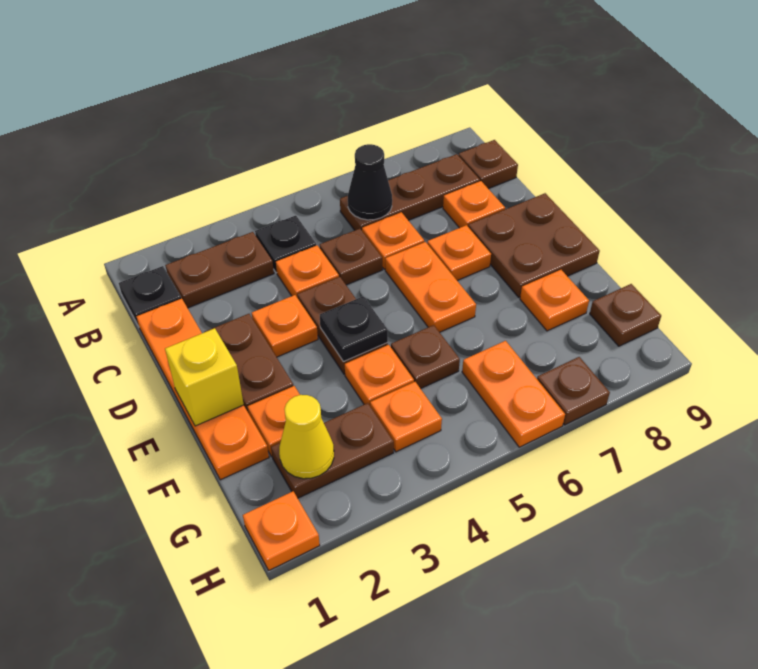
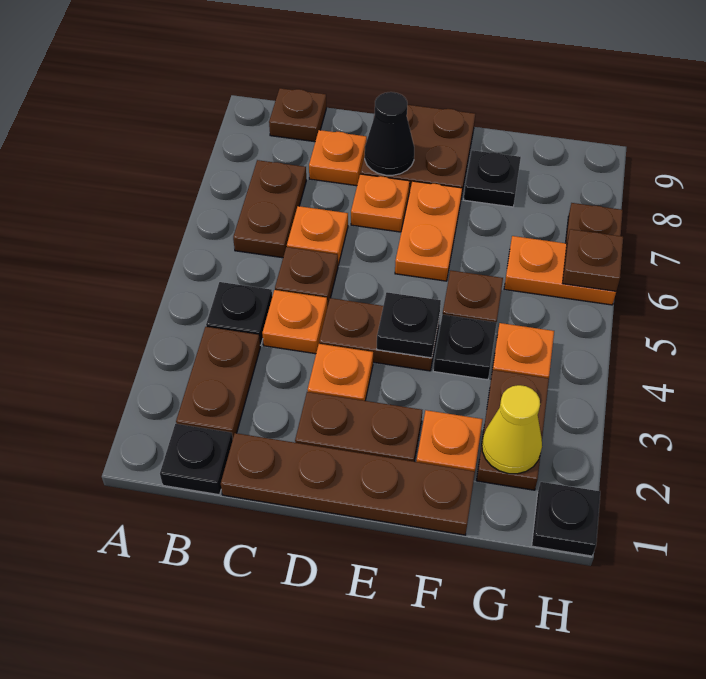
brown 1x3 plate [340,154,480,230] -> brown 1x2 plate [233,160,306,258]
black 1x1 cone [348,144,392,220] -> black 1x1 cone moved to [365,92,414,175]
orange 1x4 plate [136,298,269,480] -> brown 1x4 plate [221,433,475,535]
orange 1x2 plate [385,242,476,332] -> orange 1x2 plate turned to [395,181,462,281]
yellow 1x1 brick [165,328,244,426] -> none
orange 1x1 plate [345,345,414,405] -> black 1x1 plate [433,315,497,380]
orange 1x1 plate [520,270,589,331] -> black 1x1 plate [464,150,521,207]
brown 1x1 plate [590,284,661,346] -> brown 1x1 plate moved to [563,229,623,291]
orange 1x1 plate [243,491,320,570] -> black 1x1 plate [532,482,600,556]

